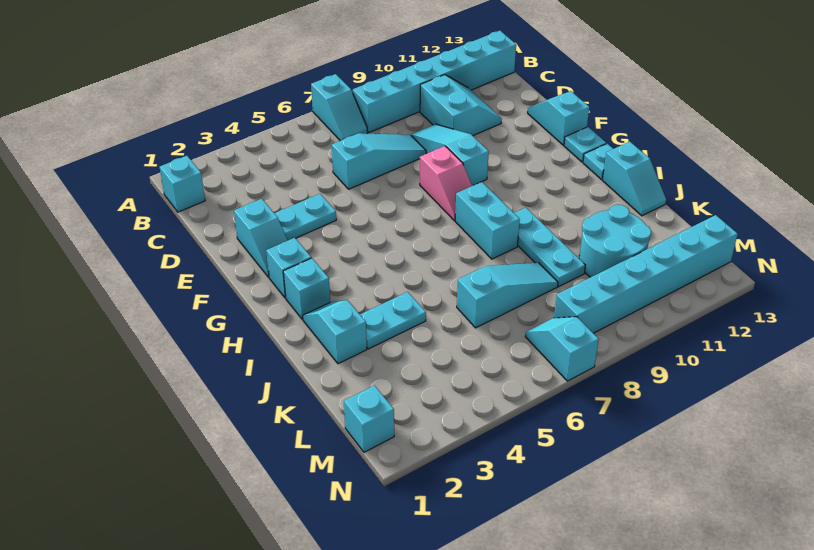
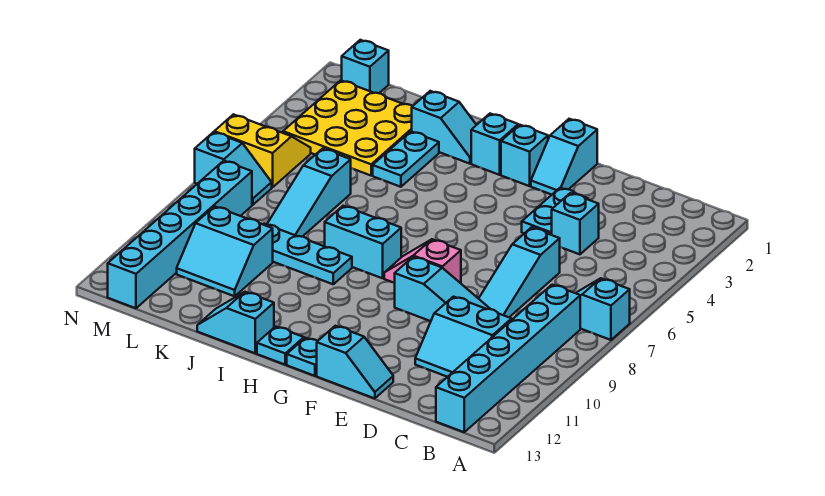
cyan 1x1 brick [160,156,205,212] -> cyan 1x1 brick moved to [552,193,599,254]
cyan 1x2 slope [234,199,288,277] -> cyan 1x2 slope turned to [531,119,597,195]
none -> yellow 3x3 plate [283,80,412,175]
cyan 2x2 round brick [579,205,651,277] -> cyan 2x2 slope [177,206,273,296]
none -> yellow 2x2 slope [214,114,311,188]

